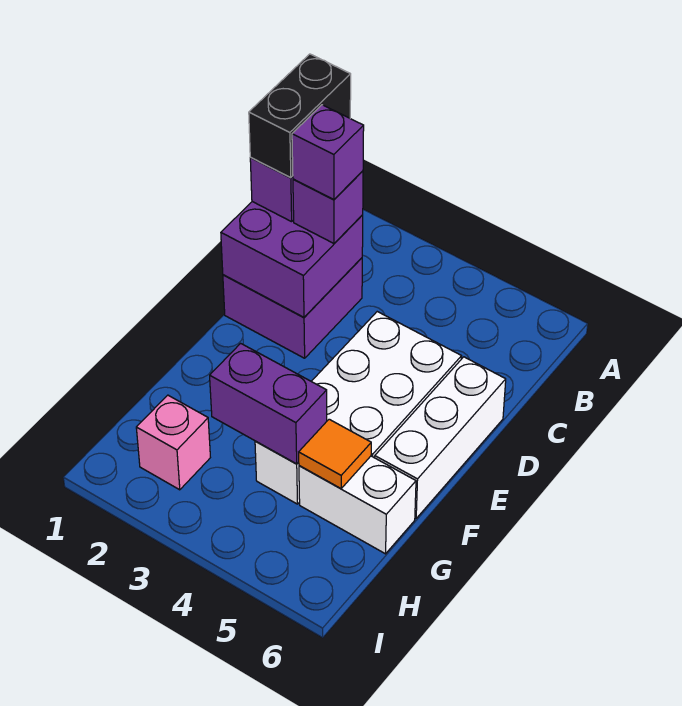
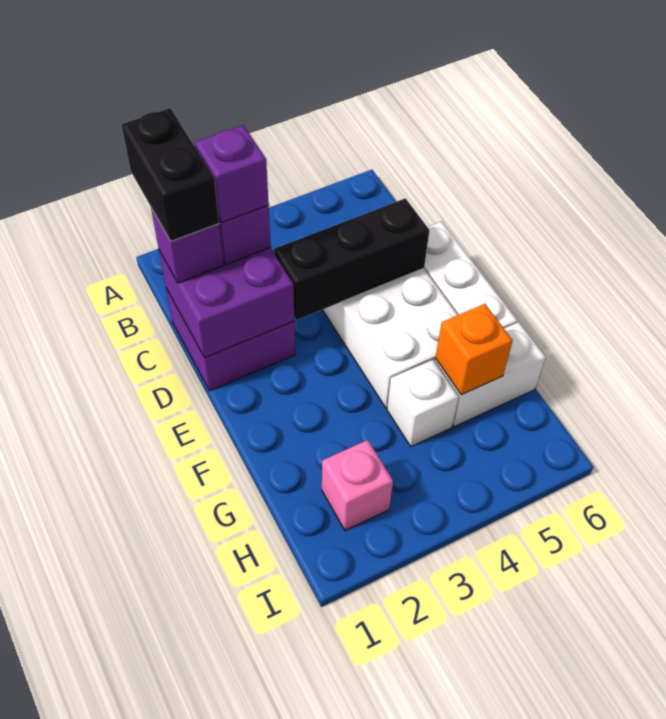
none -> black 1x3 brick [274,198,429,320]
purple 1x2 brick [210,343,327,464] -> none
orange 1x1 tile [299,419,371,488] -> orange 1x1 brick [435,304,513,395]

